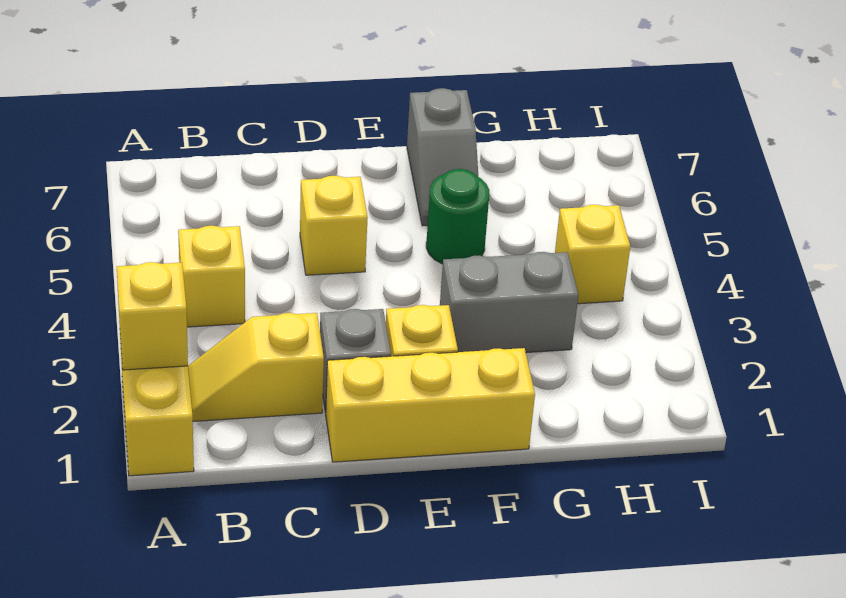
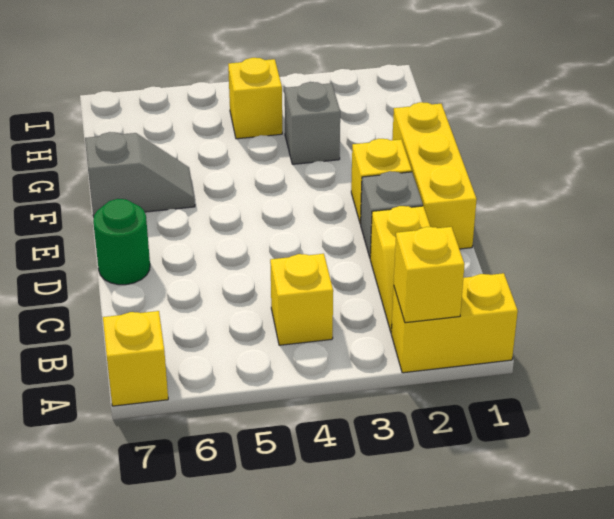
yellow 1x1 brick [300,176,368,275] -> yellow 1x1 brick moved to [103,311,168,406]
grey 1x2 brick [440,252,578,353] -> grey 1x1 brick [285,82,340,164]
green 1x1 round brick [426,169,489,264] -> green 1x1 round brick moved to [93,199,150,285]

